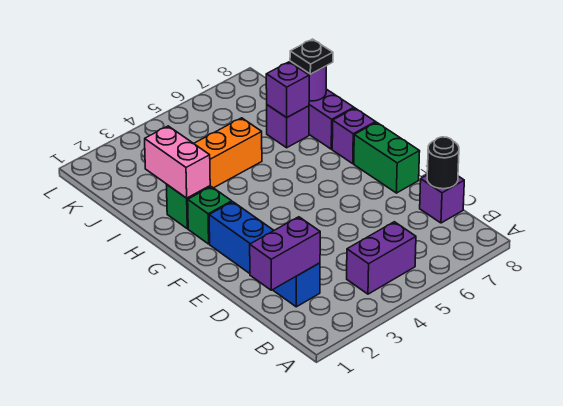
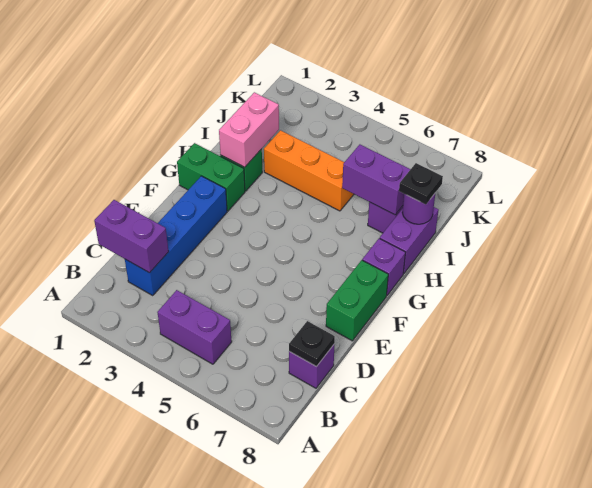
black 1x1 round brick [427,137,459,189] -> black 1x1 plate [289,321,335,367]
green 1x1 brick [188,187,232,244] -> green 1x2 brick [177,143,245,211]
purple 1x1 brick [266,62,309,118] -> purple 1x2 brick [342,145,410,215]

